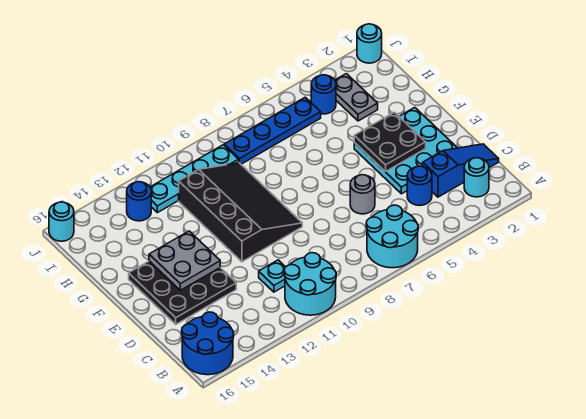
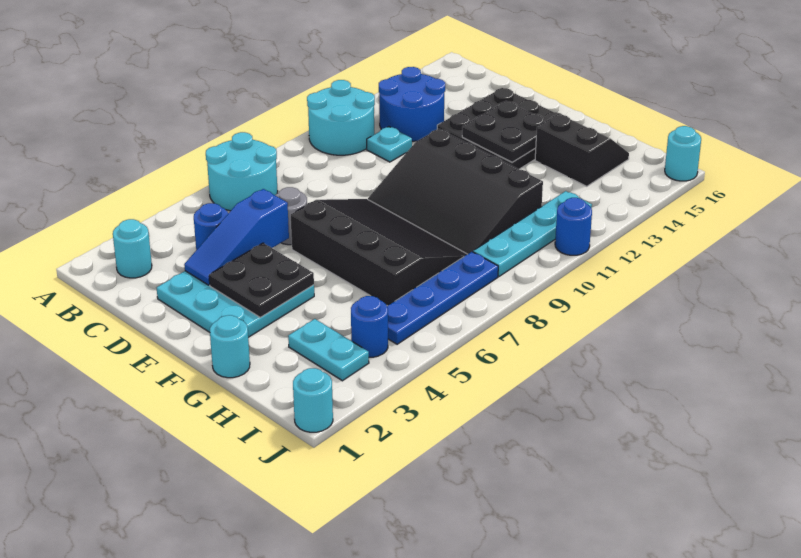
blue 2x2 round brick [182,312,234,375] -> blue 2x2 round brick moved to [379,67,445,141]
blue 1x3 slope [423,144,499,197] -> blue 1x3 slope moved to [184,189,289,285]
none -> black 3x4 slope [291,199,467,306]
grey 2x2 plate [149,231,220,290] -> black 2x2 plate [462,101,547,162]
none -> cyan 1x1 round brick [210,315,250,378]
none -> black 2x2 slope [535,114,629,186]
grey 1x2 plate [335,74,378,121] -> cyan 1x2 plate [288,319,369,381]
blue 1x1 round brick [127,182,151,221] -> blue 1x1 round brick moved to [555,198,592,255]

